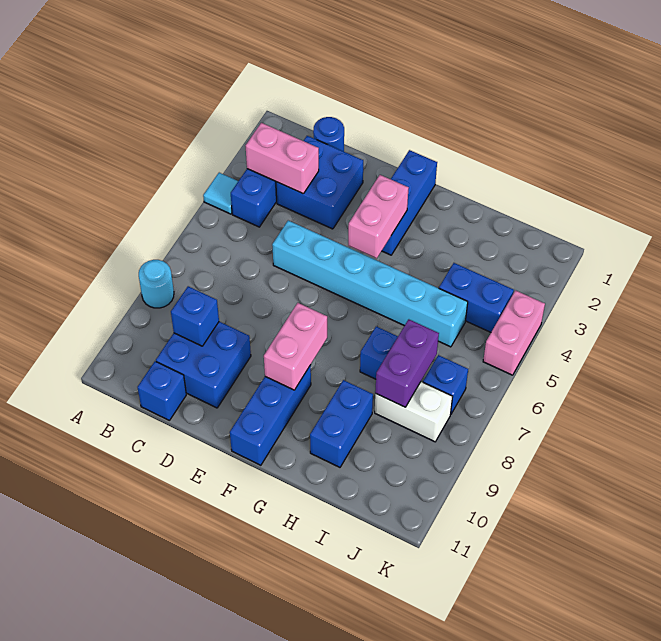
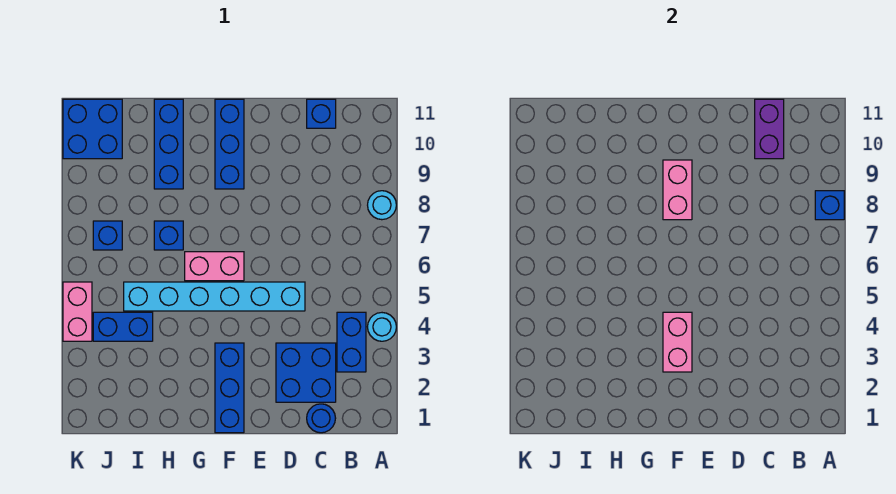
cyan 1x1 tile [203,173,238,214] -> cyan 1x1 round brick [368,313,396,341]
pink 1x2 brick [245,123,319,194] -> pink 1x2 brick moved to [185,252,244,281]
blue 2x2 brick [156,322,251,408] -> blue 2x2 brick moved to [63,99,122,159]
blue 1x1 brick [171,286,219,346] -> blue 1x1 brick moved to [815,191,844,220]
blue 1x2 brick [310,380,373,467] -> blue 1x3 brick [154,99,183,189]
purple 1x2 brick [375,319,439,407] -> purple 1x2 brick moved to [755,99,784,159]
white 1x2 brick [375,382,453,442] -> none

